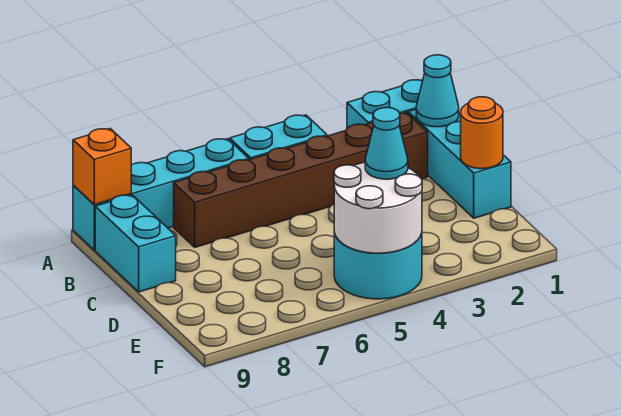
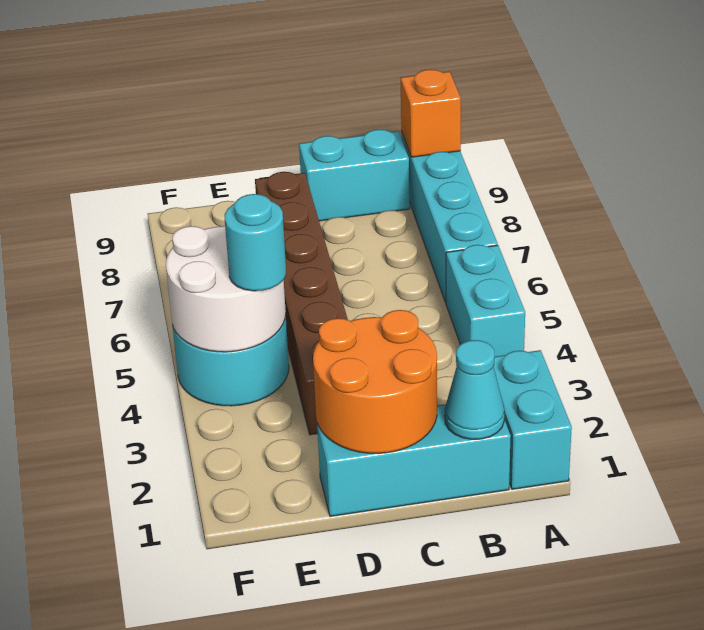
brown 1x6 brick [174,112,428,247] -> brown 1x6 brick moved to [255,172,348,435]
orange 1x1 round brick [461,97,503,169] -> orange 2x2 round brick [313,310,437,453]
cyan 1x1 cone [365,108,408,179] -> cyan 1x1 round brick [225,194,286,291]

